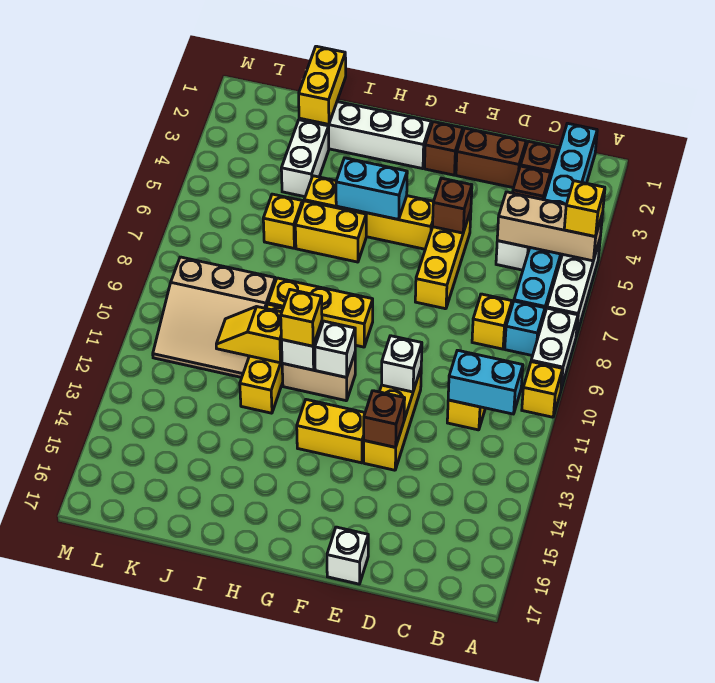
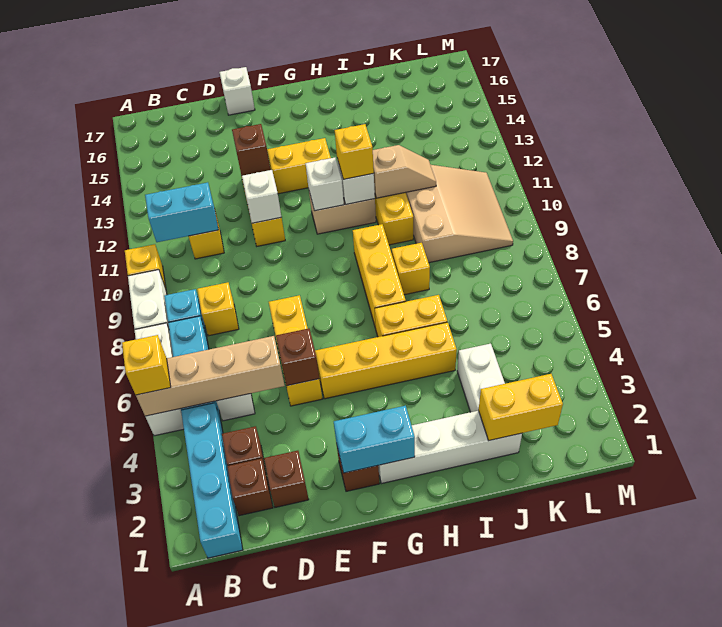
tan 1x3 brick [497,192,603,261] -> tan 1x4 brick [136,336,285,416]
brown 1x2 brick [456,128,526,188] -> brown 1x1 brick [264,451,309,507]
cyan 1x2 brick [336,158,407,219] -> cyan 1x2 brick moved to [334,406,415,473]
yellow 1x3 brick [268,278,373,347] -> yellow 1x3 brick turned to [353,224,406,328]
yellow 1x2 slope [216,307,282,363] -> tan 1x2 slope [373,145,436,198]
yellow 1x2 brick [299,46,346,124] -> yellow 1x2 brick turned to [479,374,563,441]
yellow 1x1 brick [263,194,302,248] -> yellow 1x1 brick moved to [392,243,430,295]
tan 3x3 slope [153,257,275,378] -> tan 3x3 slope turned to [406,165,513,263]

